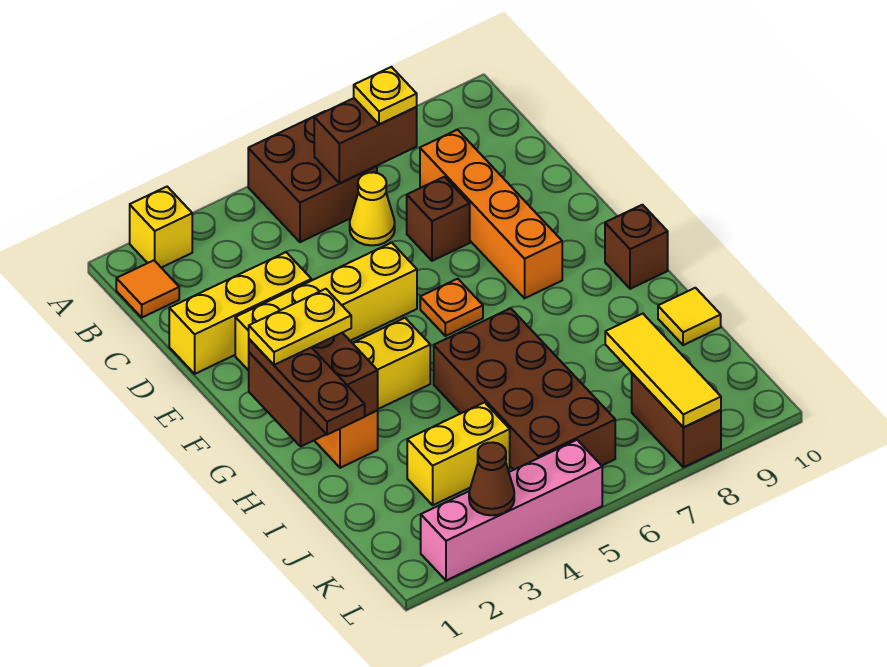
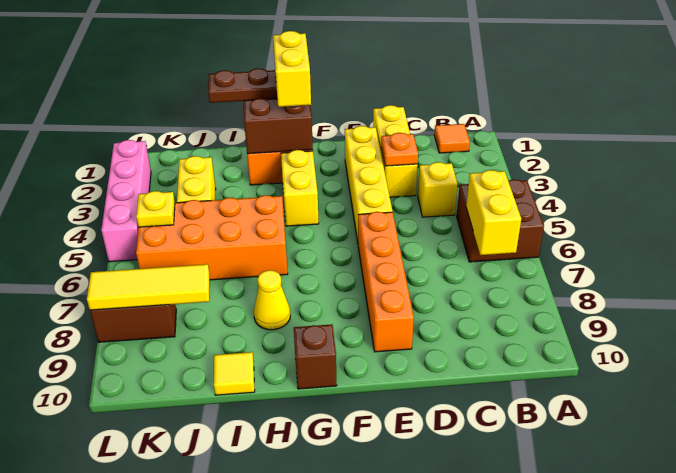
yellow 1x1 brick [130,187,192,268] -> yellow 1x1 brick moved to [418,162,458,217]
brown 1x2 brick [314,98,417,183] -> yellow 1x2 brick [466,170,521,255]
yellow 1x1 plate [354,67,417,124] -> yellow 1x1 plate moved to [136,191,175,227]
yellow 1x1 cone [350,172,395,245] -> yellow 1x1 cone moved to [254,270,290,330]
orange 1x4 brick [420,130,562,298] -> orange 1x4 brick turned to [358,212,414,352]
brown 1x1 brick [407,177,470,261] -> none
orange 1x1 plate [420,279,483,336] -> orange 1x1 plate moved to [381,133,418,166]
yellow 1x2 plate [249,289,351,365] -> yellow 1x2 brick [273,31,311,107]
brown 2x4 brick [434,308,615,470] -> orange 2x4 brick [136,195,288,280]
brown 1x1 cone [469,443,514,515] -> none

